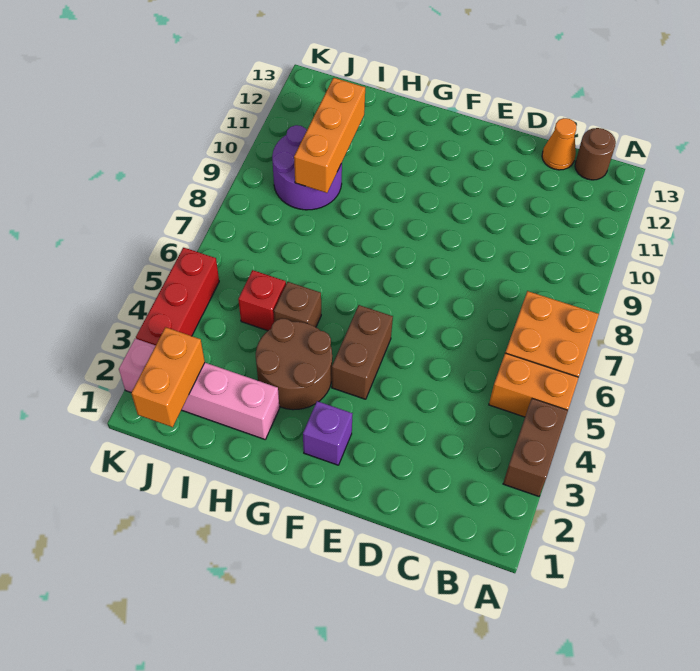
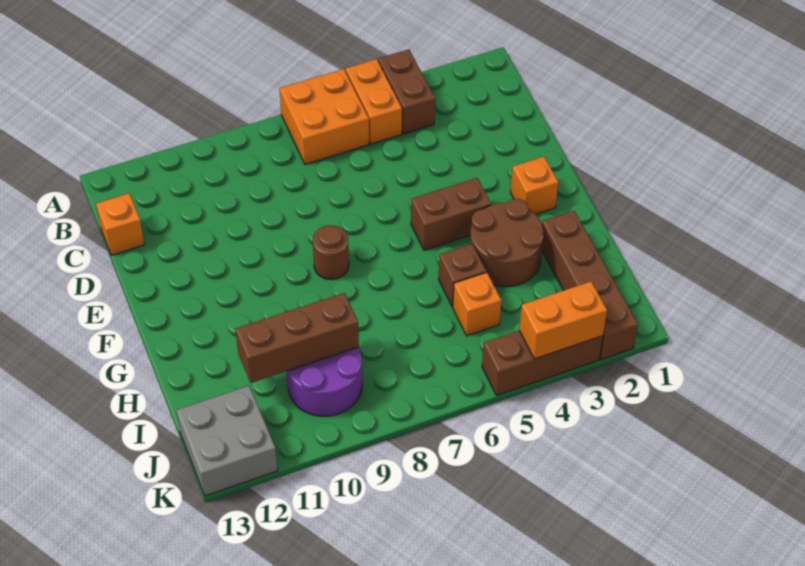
brown 1x2 brick [503,399,568,496] -> brown 1x2 brick turned to [378,49,435,134]
brown 1x1 round brick [575,128,616,180] -> brown 1x1 round brick moved to [313,225,349,280]
orange 1x1 cone [542,118,576,170] -> orange 1x1 brick [96,193,145,255]
purple 1x1 brick [303,401,352,465] -> orange 1x1 brick [510,157,558,214]
pink 1x4 brick [119,339,279,439] -> brown 1x4 brick [542,211,638,360]
red 1x1 brick [238,270,286,331] -> orange 1x1 brick [453,272,501,336]
orange 1x3 brick [294,78,365,193] -> brown 1x3 brick [235,293,359,383]
orange 1x2 brick [131,327,205,427] -> orange 1x2 brick moved to [519,282,607,359]
none -> grey 2x2 brick [176,386,278,496]
red 1x3 brick [136,248,219,346] -> brown 1x3 brick [482,331,603,396]

